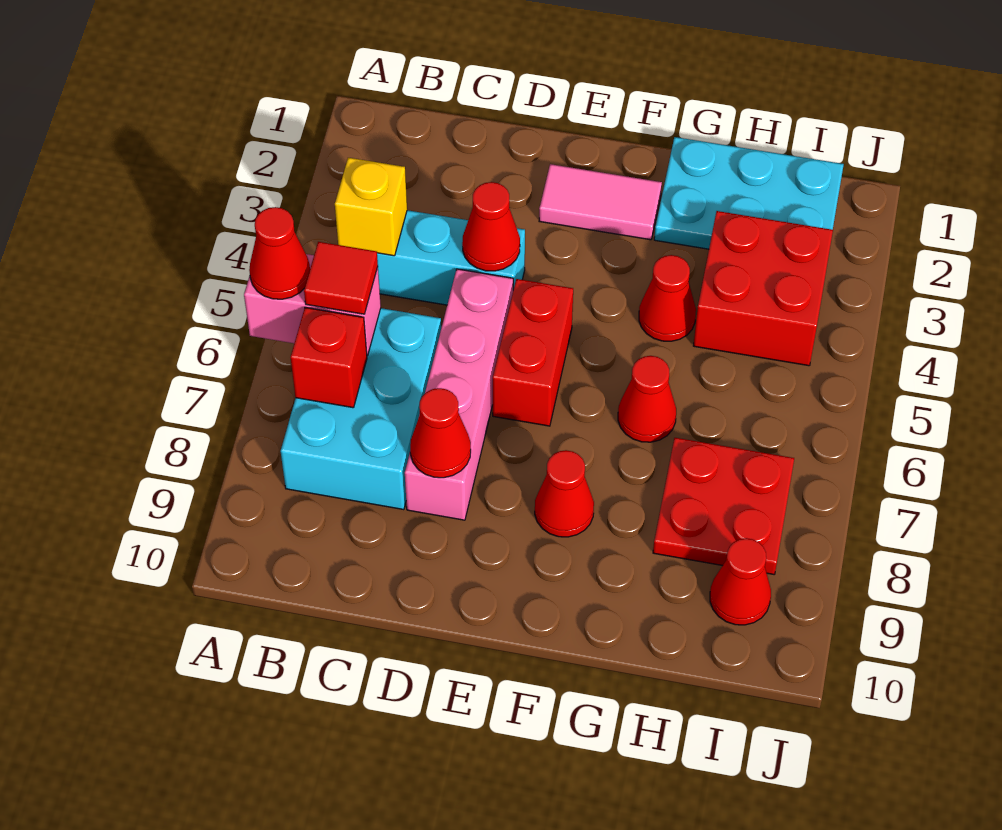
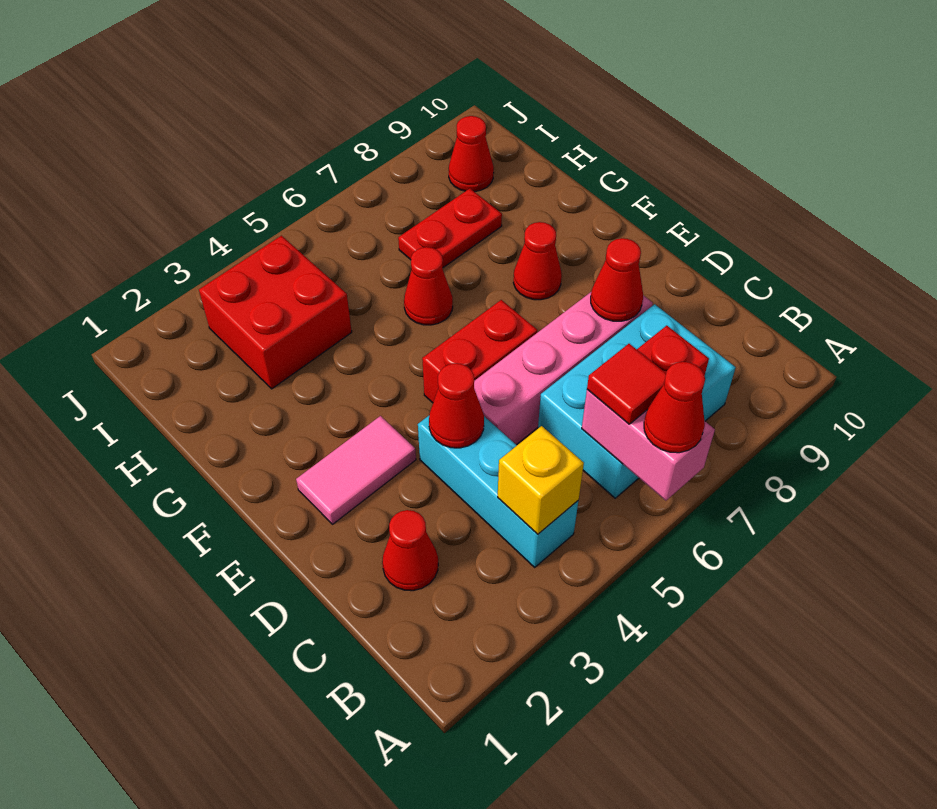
pink 1x2 tile [539,164,662,240] -> pink 1x2 tile turned to [296,416,416,524]
cyan 2x3 plate [654,137,844,249] -> none
red 1x1 cone [639,255,696,341] -> red 1x1 cone moved to [382,510,438,591]
red 2x2 plate [653,438,794,574] -> red 1x2 plate [398,189,502,268]

